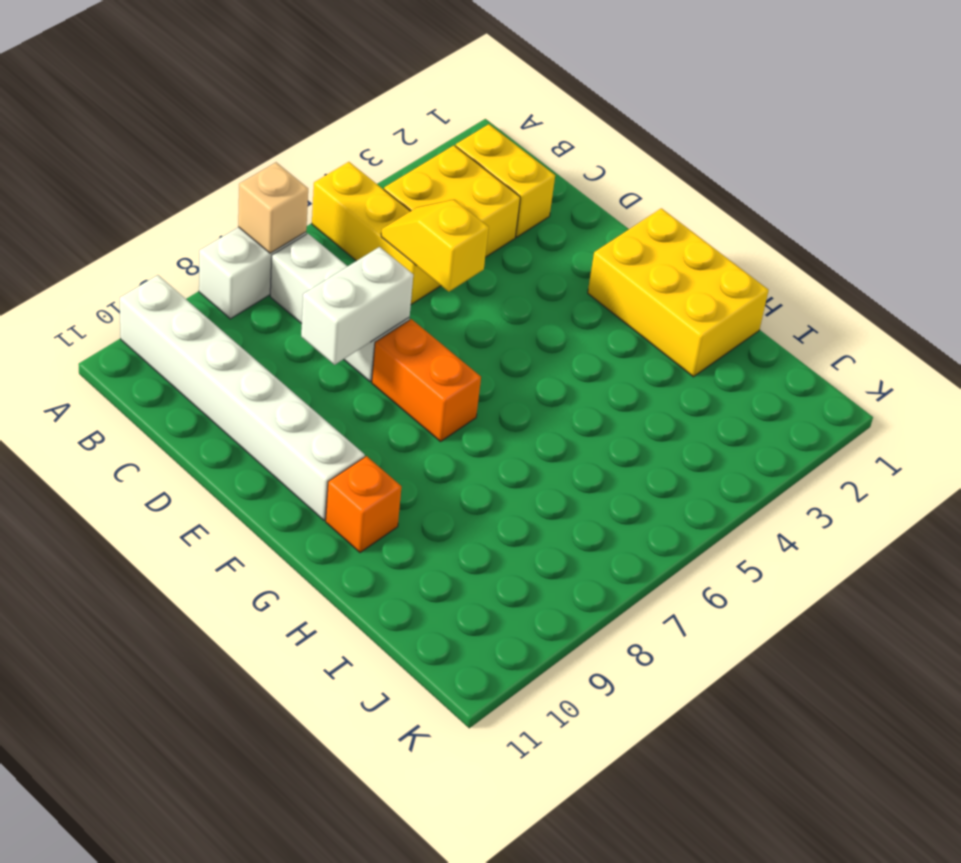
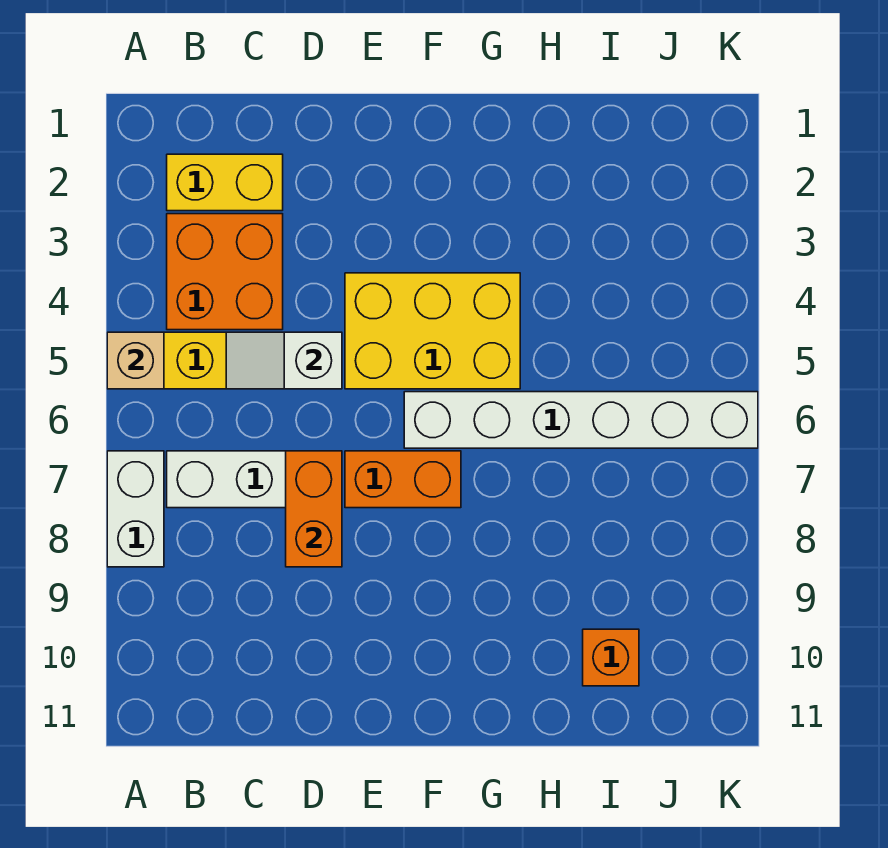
tan 1x1 brick [238,162,308,253] -> tan 1x1 brick moved to [107,332,164,389]
white 1x6 brick [120,275,365,520] -> white 1x6 brick moved to [404,392,758,448]
yellow 2x2 brick [384,145,520,257] -> orange 2x2 brick [167,214,283,330]
yellow 1x2 slope [381,200,489,292] -> white 1x2 slope [226,332,342,389]
white 1x2 brick [301,247,413,365] -> orange 1x2 brick [286,451,342,567]
yellow 2x3 brick [588,208,769,377] -> yellow 2x3 brick moved to [345,273,520,389]
orange 1x1 brick [326,456,401,553] -> orange 1x1 brick moved to [583,629,639,686]

